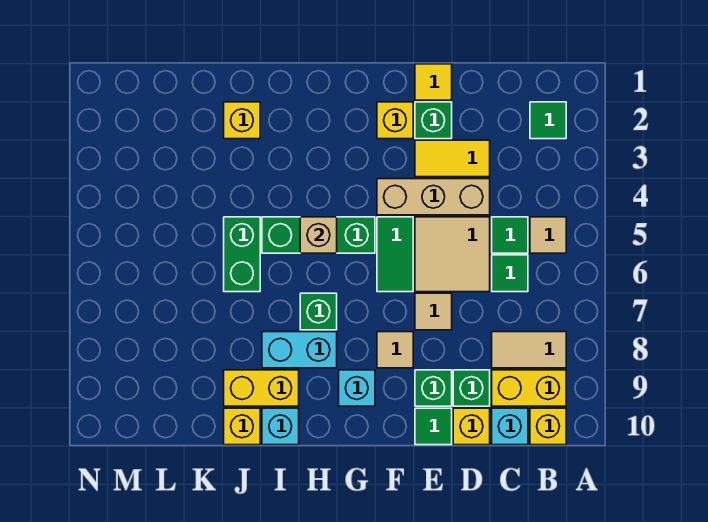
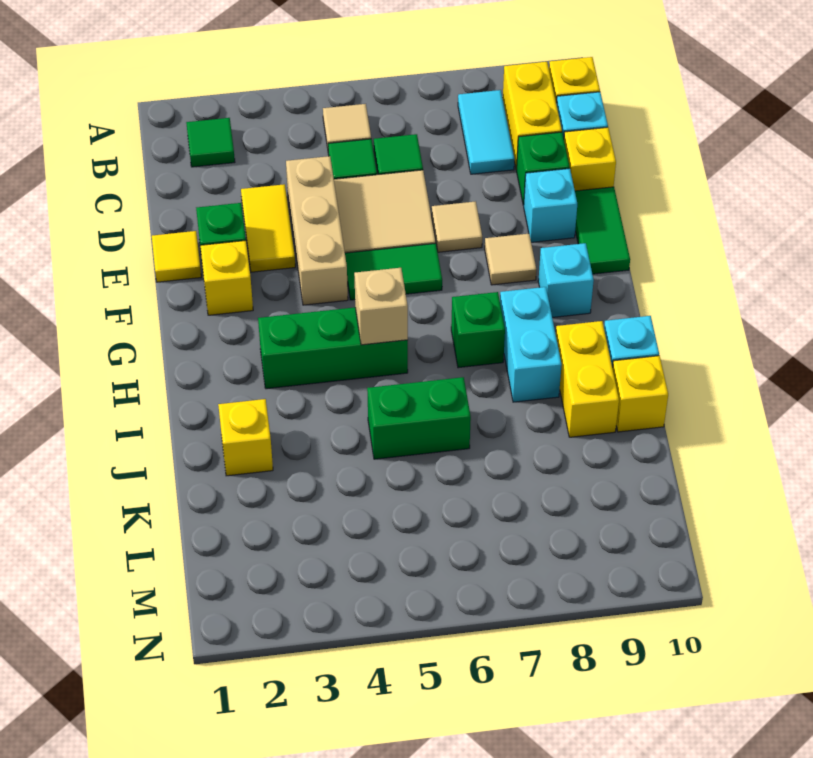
tan 1x2 tile [492,332,566,368] -> cyan 1x2 tile [458,90,515,174]
green 1x1 brick [415,370,452,406] -> cyan 1x1 brick [524,168,577,242]
green 1x1 tile [415,408,452,445] -> green 1x2 tile [575,187,630,274]
green 1x3 brick [262,217,375,253] -> green 1x3 brick turned to [258,307,408,389]

